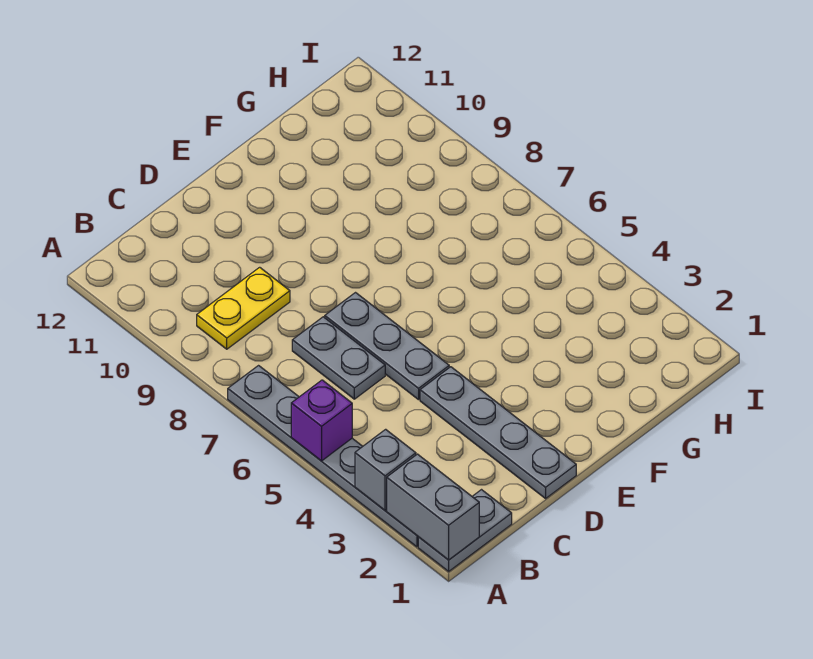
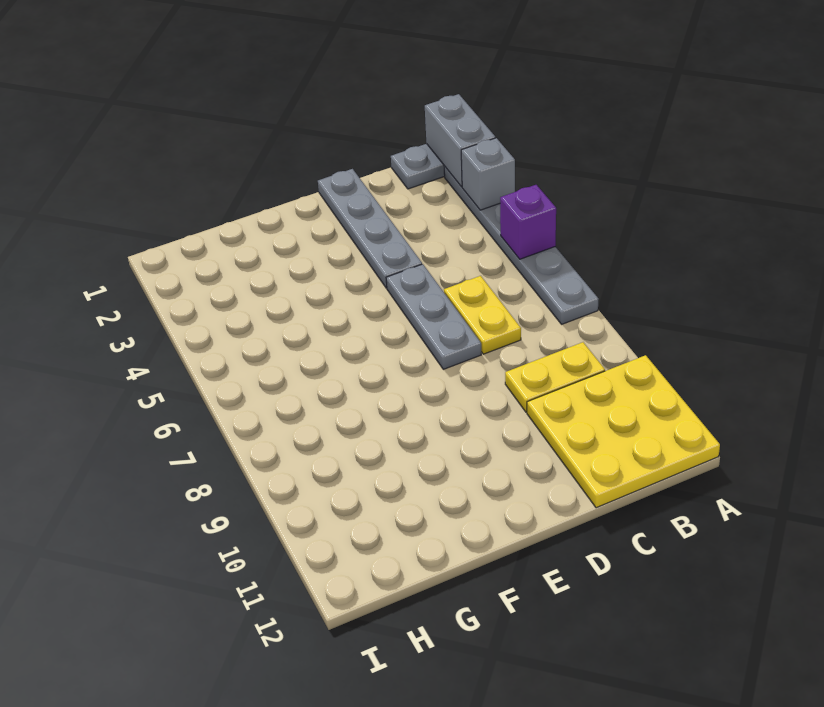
none -> yellow 3x3 plate [527,355,720,508]
grey 1x2 plate [292,317,385,399] -> yellow 1x2 plate [444,276,521,354]

